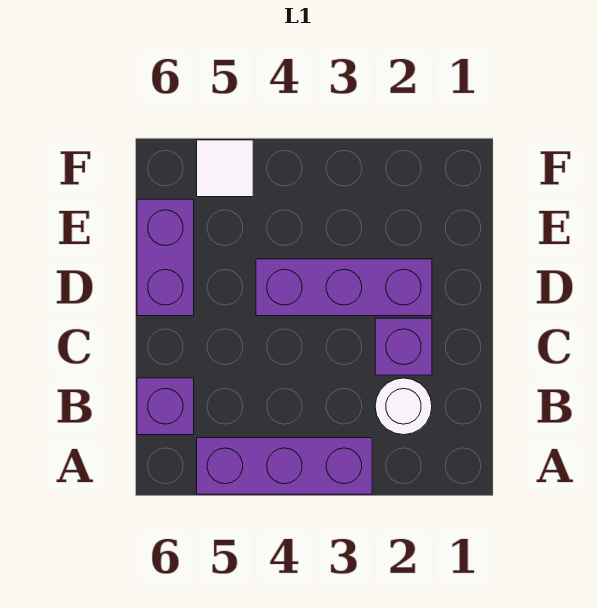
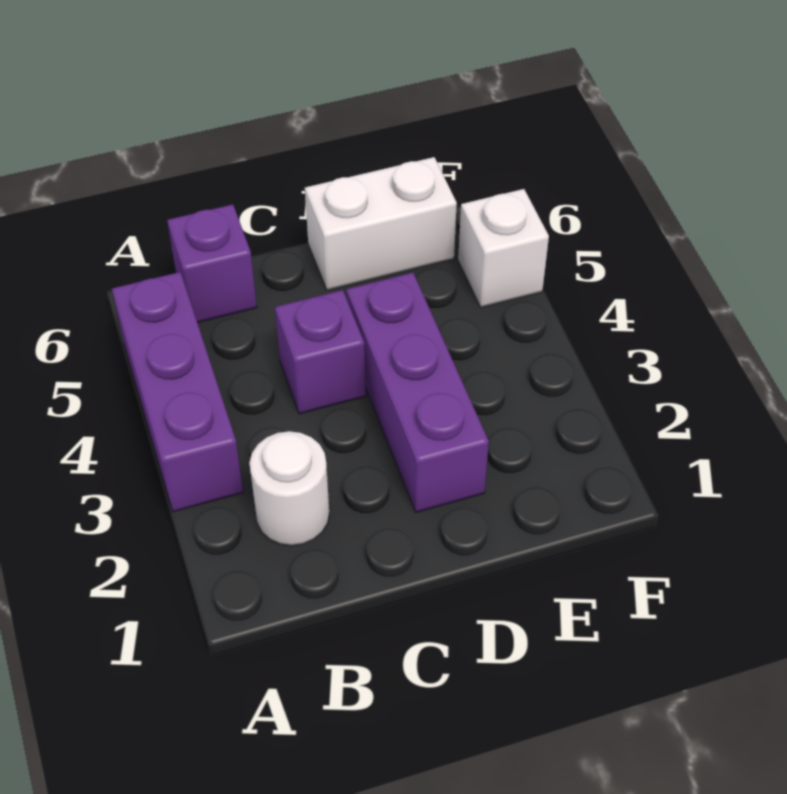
purple 1x1 brick [375,318,432,375] -> purple 1x1 brick moved to [275,290,366,414]
purple 1x2 brick [137,199,194,316] -> white 1x2 brick [305,157,457,290]
white 1x1 tile [197,140,253,197] -> white 1x1 brick [458,189,549,307]

